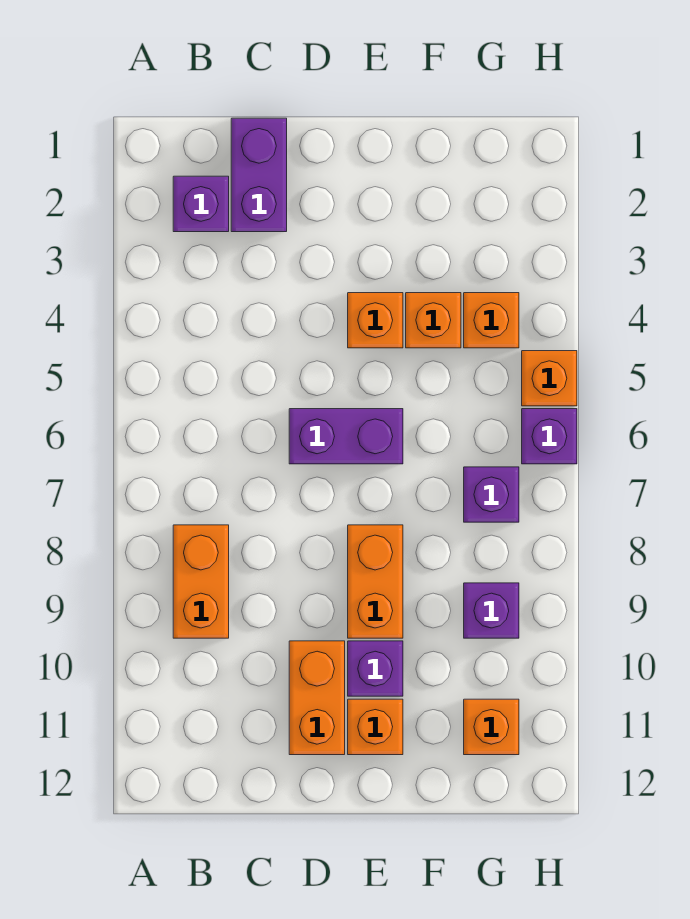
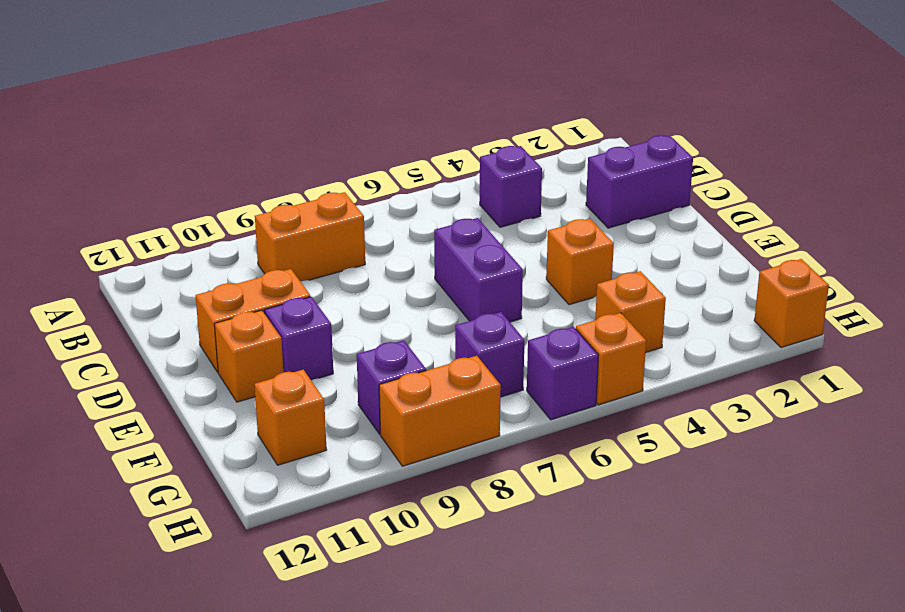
purple 1x1 brick [173,176,229,232] -> purple 1x1 brick moved to [480,146,542,227]
orange 1x2 brick [348,525,403,638] -> orange 1x2 brick moved to [379,356,501,466]
orange 1x1 brick [406,293,461,348] -> orange 1x1 brick moved to [754,259,829,348]

